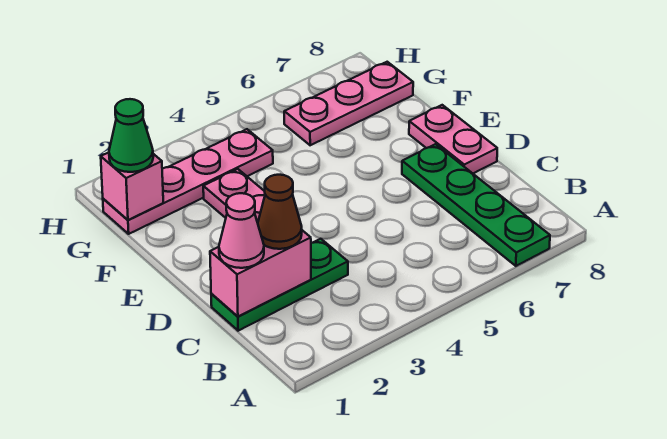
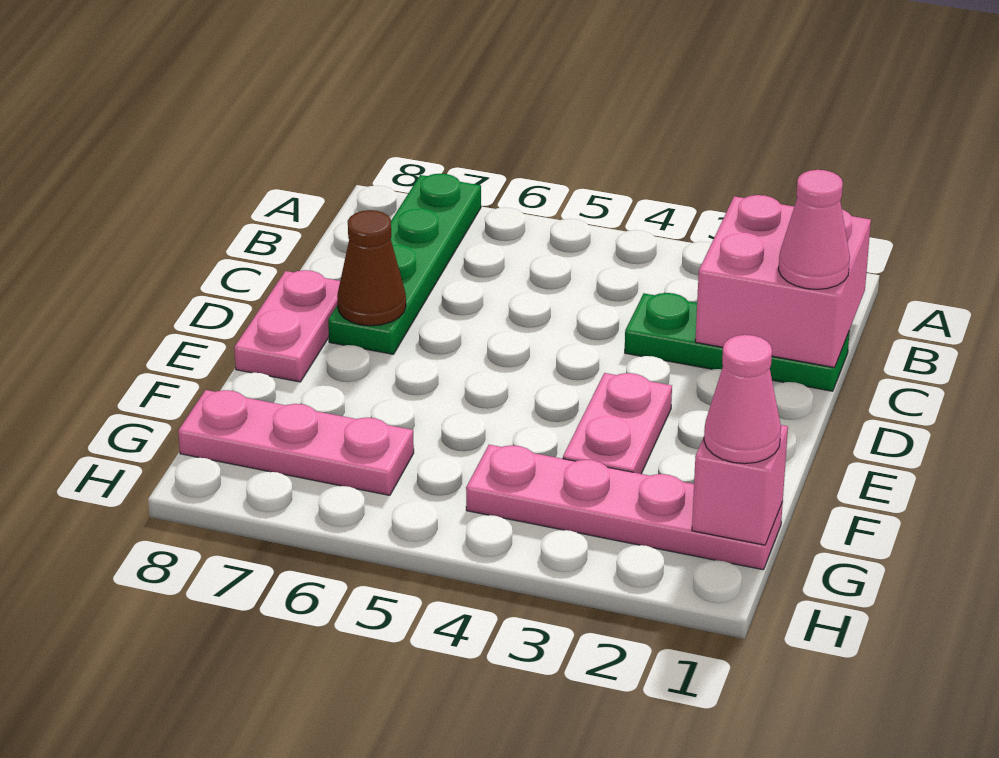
pink 1x2 brick [210,230,311,316] -> pink 2x2 brick [695,195,871,368]
brown 1x1 cone [258,175,302,249] -> brown 1x1 cone moved to [337,210,406,326]
green 1x1 cone [109,99,153,172] -> pink 1x1 cone [704,335,781,464]

